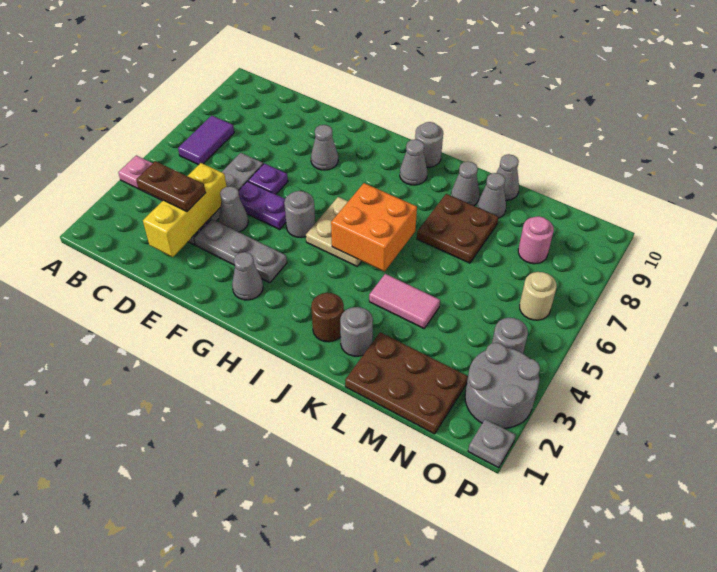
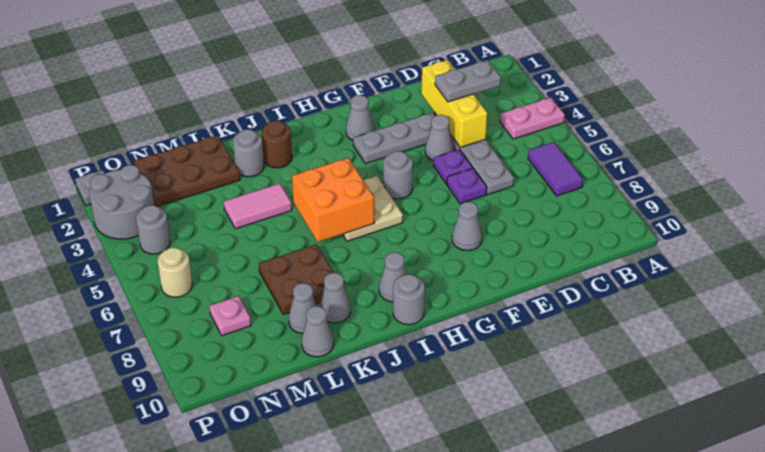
brown 1x2 plate [136,161,206,211] -> grey 1x2 plate [435,60,501,102]
purple 1x2 plate [238,181,286,229] -> purple 1x1 plate [433,149,473,184]
pink 1x1 round brick [518,216,554,264] -> pink 1x1 plate [209,296,251,336]

